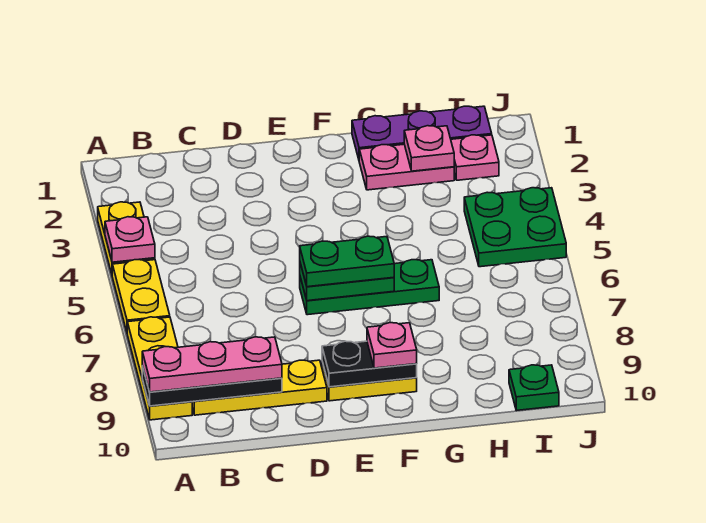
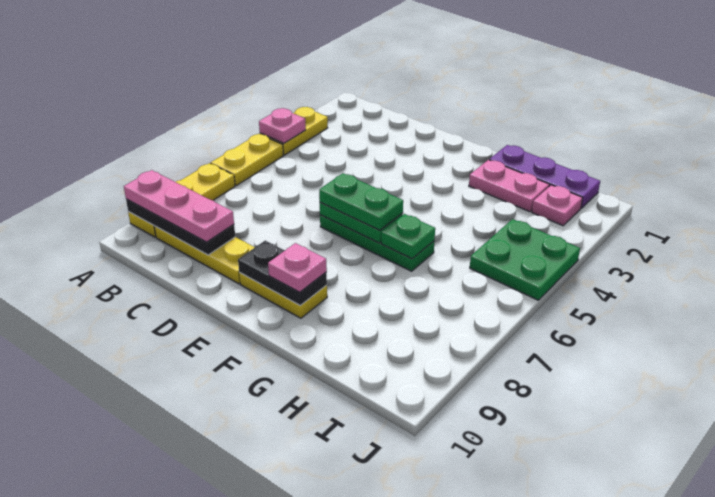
pink 1x1 plate [404,126,454,171] -> none
green 1x1 plate [509,365,559,410] -> green 1x1 plate moved to [381,214,435,259]

